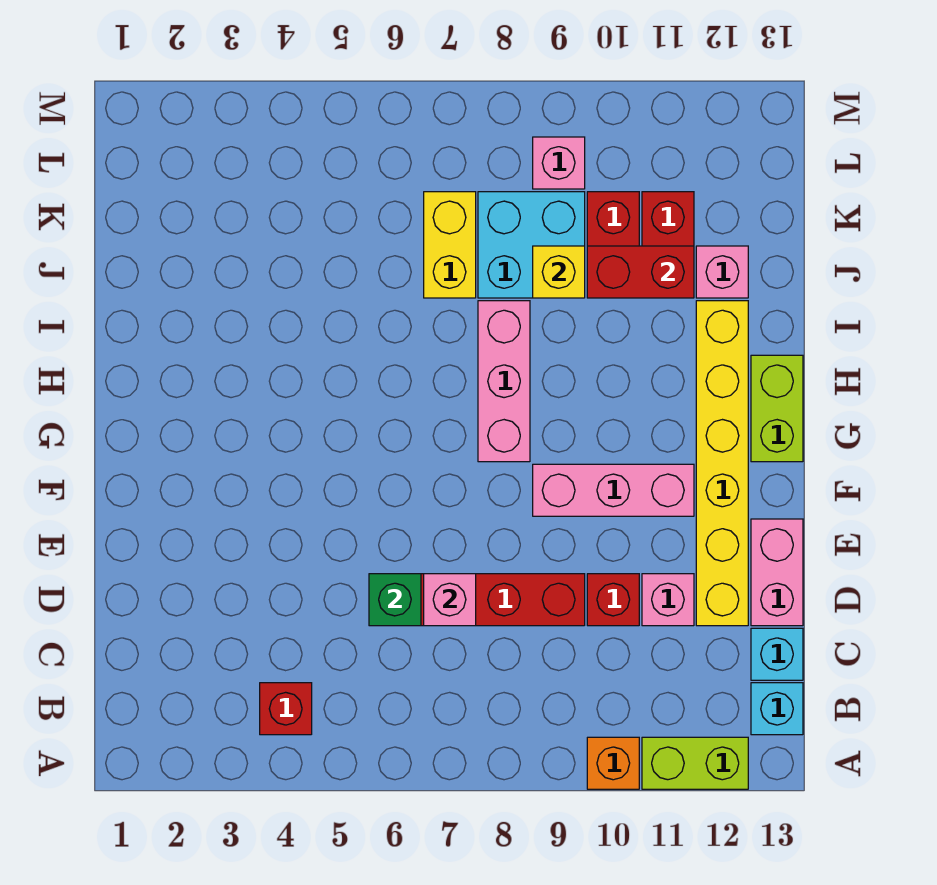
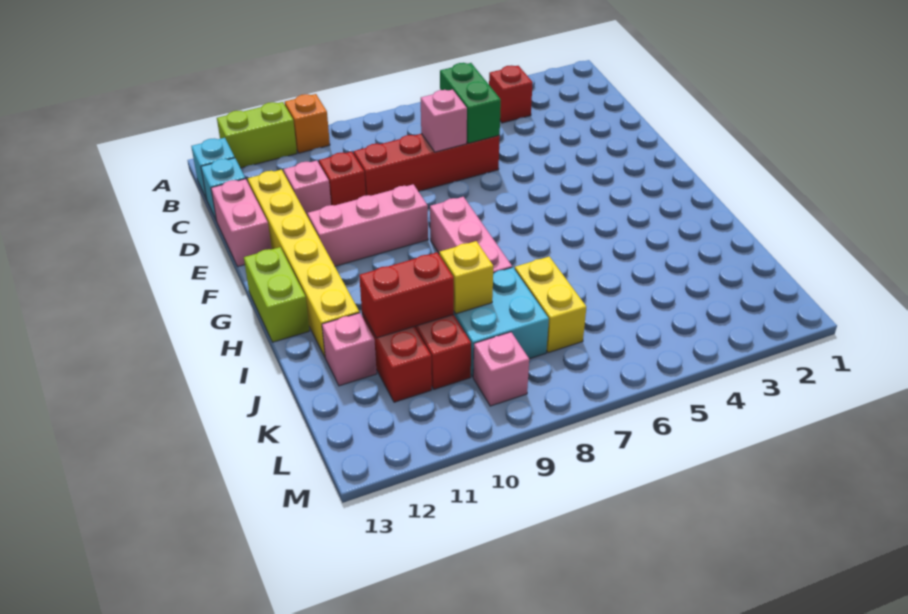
green 1x1 brick [369,574,421,626] -> green 1x2 brick [440,63,501,143]

